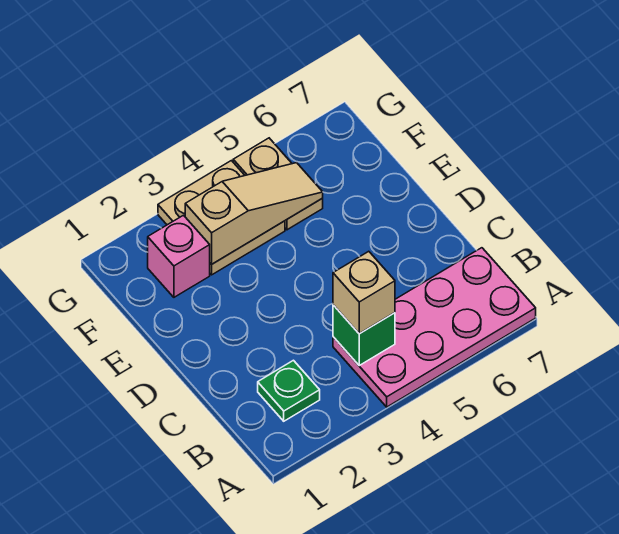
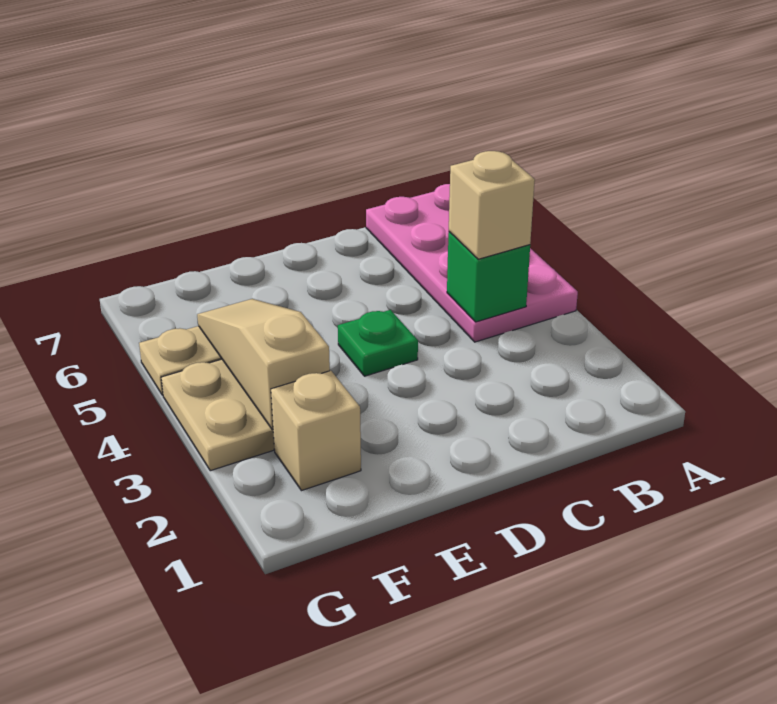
green 1x1 plate [258,360,320,421] -> green 1x1 plate moved to [338,310,418,376]
pink 1x1 brick [148,215,210,297] -> tan 1x1 brick [271,371,361,491]

